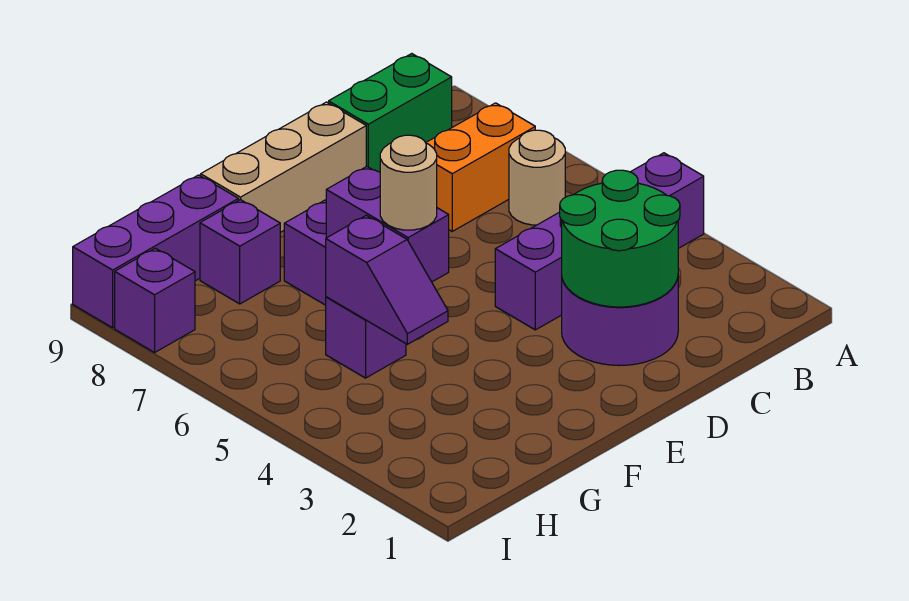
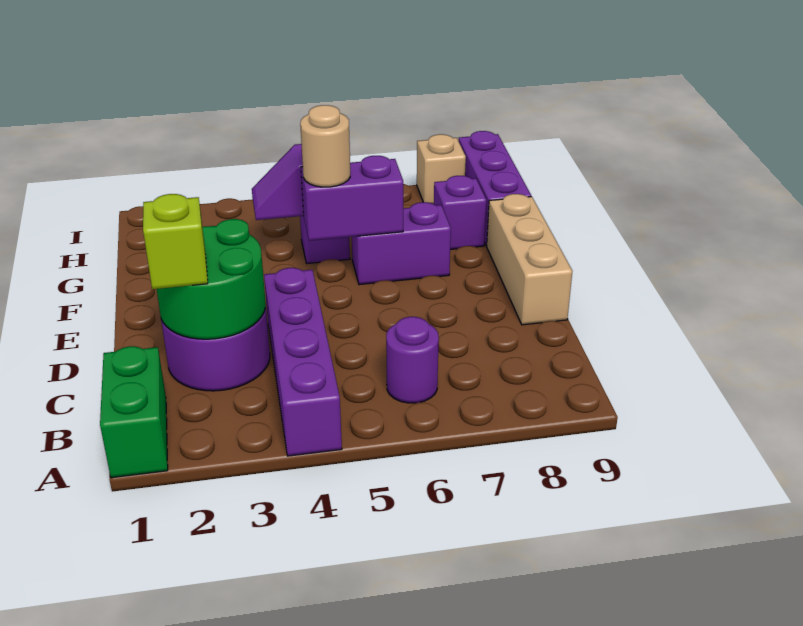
tan 1x1 round brick [509,130,565,225] -> purple 1x1 round brick [386,317,439,403]
orange 1x2 brick [426,103,535,231] -> none
green 1x2 brick [329,54,452,172] -> green 1x2 brick moved to [100,346,168,478]
none -> lime 1x1 brick [143,194,208,289]
purple 1x1 brick [115,248,195,352] -> tan 1x1 brick [417,134,466,204]

